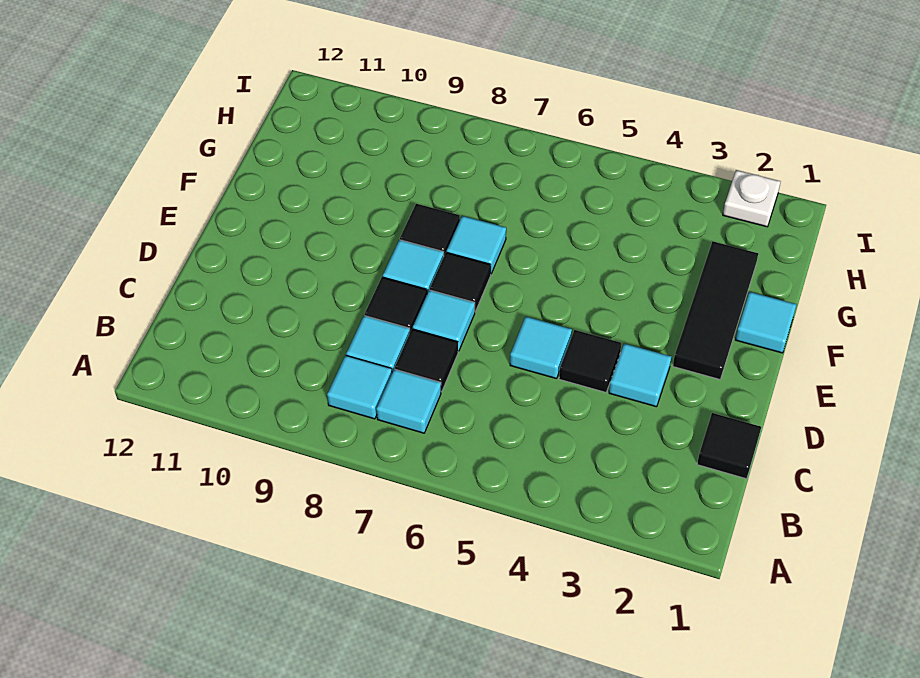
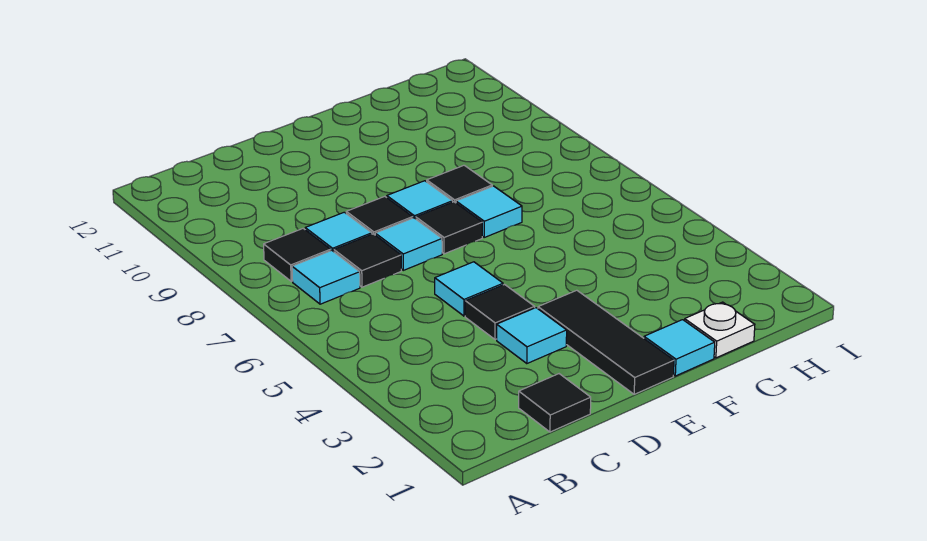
cyan 1x1 tile [327,355,392,419] -> black 1x1 tile [264,229,331,281]
black 1x3 tile [673,242,758,379] -> black 1x3 tile turned to [538,290,674,394]
white 1x1 plate [723,170,781,227] -> white 1x1 plate moved to [685,302,755,358]

